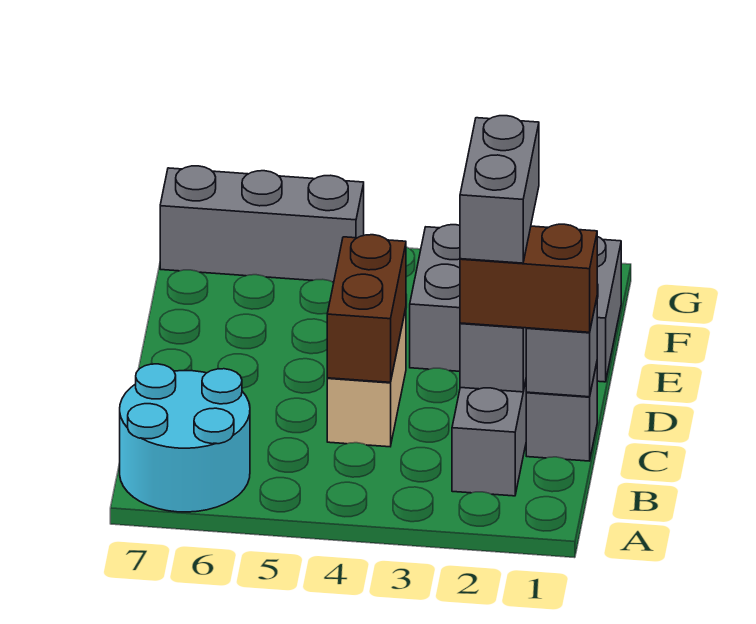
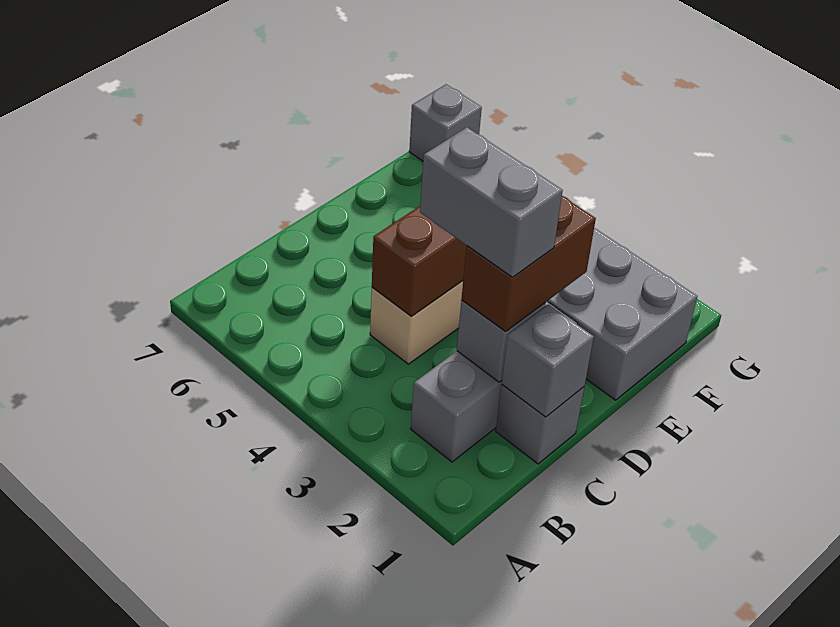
cyan 2x2 round brick [120,364,250,512] -> none
brown 1x2 brick [460,224,597,332] -> brown 1x2 brick turned to [461,196,596,332]
grey 1x2 brick [460,116,539,263] -> grey 1x2 brick turned to [420,127,563,277]
grey 1x3 brick [160,166,364,282] -> grey 1x1 brick [409,84,482,161]

